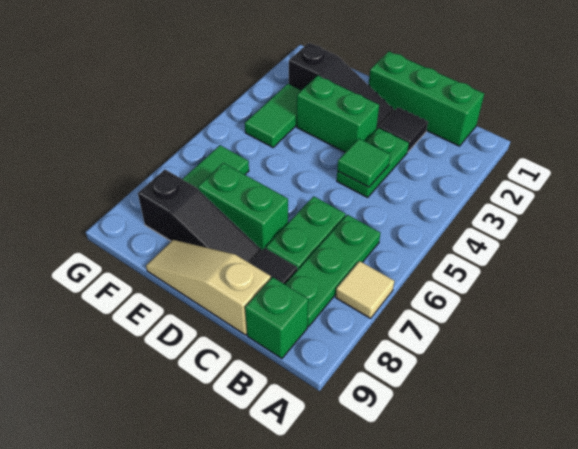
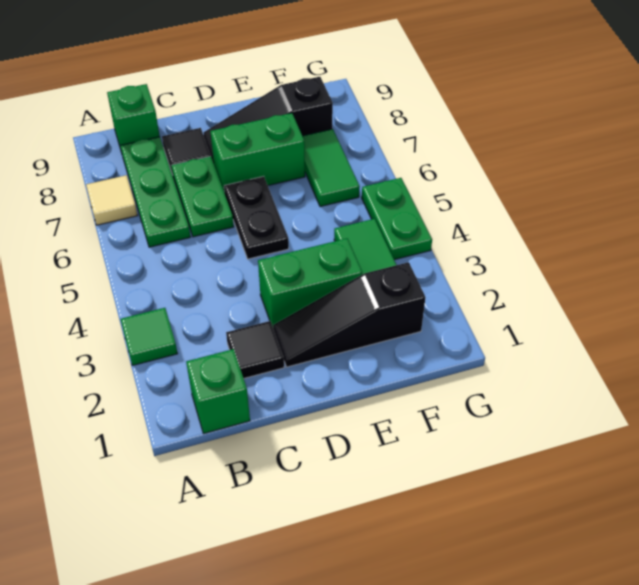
green 1x3 brick [369,51,484,146] -> green 1x1 brick [186,349,250,434]
green 1x2 plate [337,128,409,197] -> green 1x2 plate moved to [362,178,432,260]
green 1x1 tile [337,139,390,187] -> green 1x1 tile moved to [121,308,178,365]
tan 1x3 slope [146,240,271,335] -> none
none -> black 1x2 plate [224,176,289,259]

